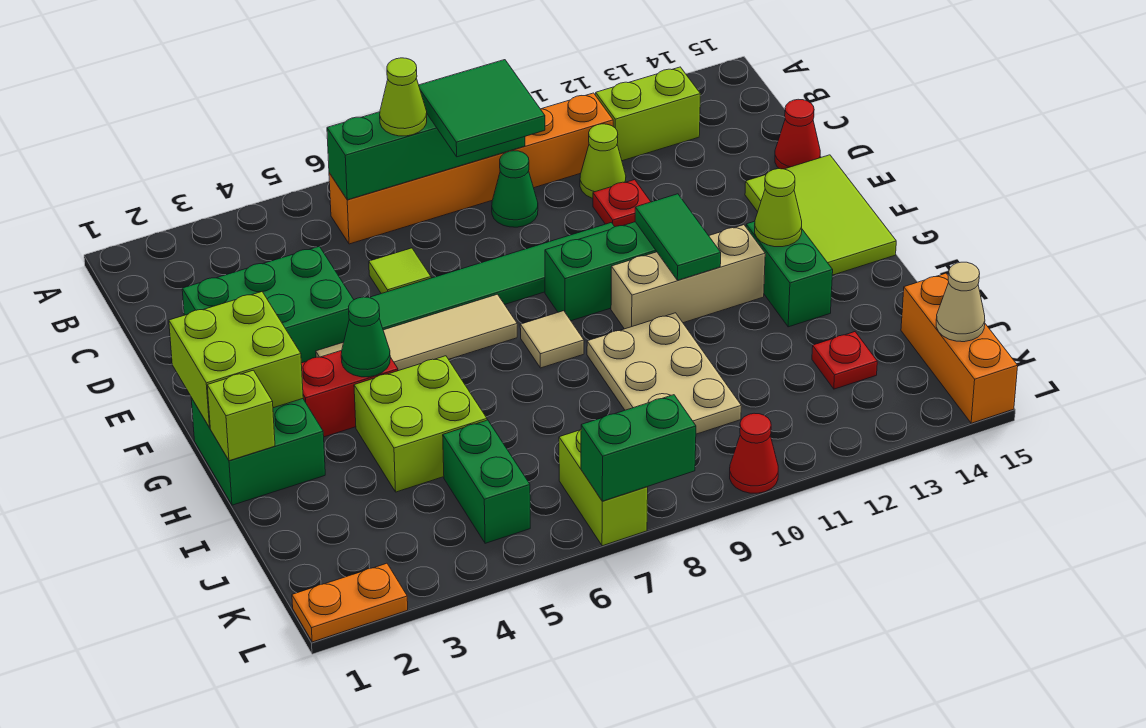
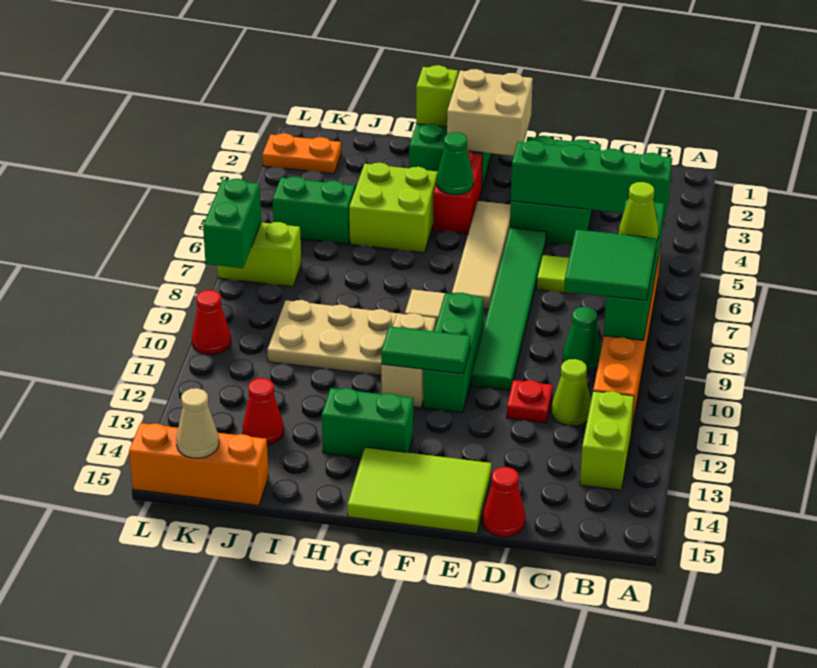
none -> green 1x4 brick [511,140,672,217]
lime 2x2 brick [169,292,303,428] -> tan 2x2 brick [447,69,533,156]
tan 1x3 brick [611,225,765,329] -> tan 1x2 brick [381,313,436,408]
lime 1x1 cone [755,169,802,247] -> none
red 1x1 plate [812,332,877,389] -> red 1x1 cone [243,378,284,445]
orange 1x2 plate [292,563,408,642] -> orange 1x2 plate turned to [262,133,341,174]

